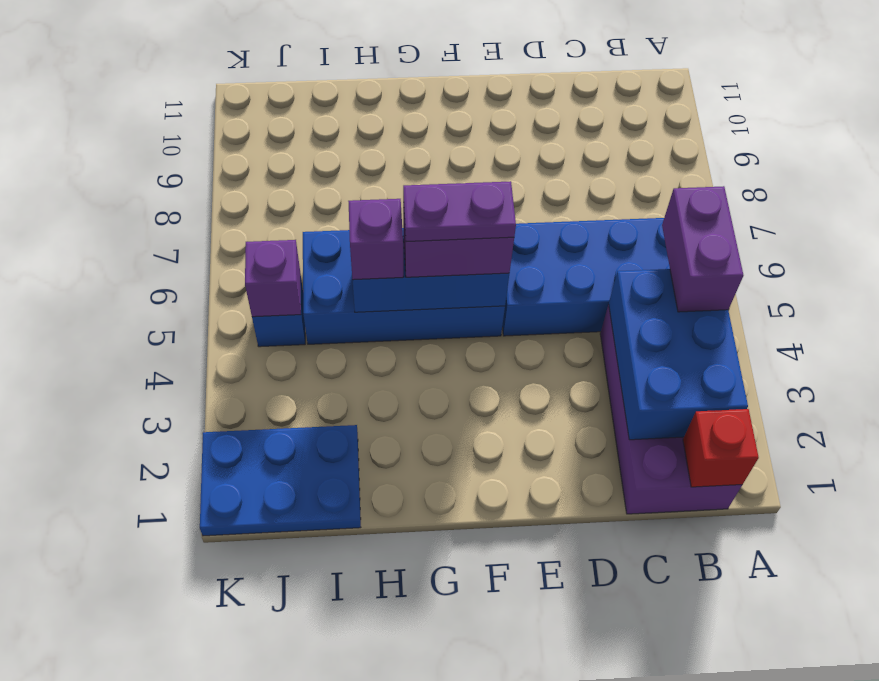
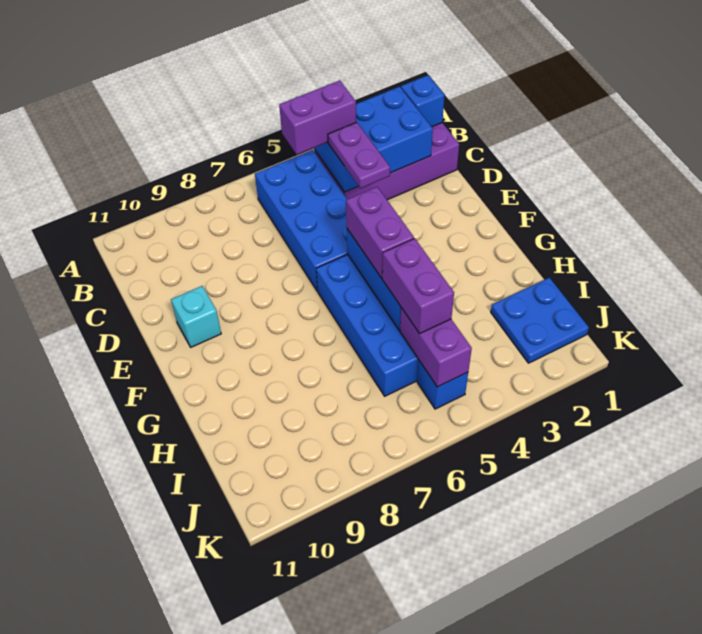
red 1x1 brick [683,409,759,487] -> blue 1x1 brick [401,75,444,127]
none -> cyan 1x1 brick [171,286,221,347]
purple 1x2 plate [403,181,516,242] -> purple 1x2 plate moved to [328,122,390,188]
purple 1x1 brick [348,199,403,280] -> purple 1x2 brick [382,239,454,334]
blue 2x3 plate [200,425,361,536] -> blue 2x2 plate [491,278,589,363]
purple 1x1 brick [245,240,301,317] -> purple 1x2 brick [400,308,472,387]

